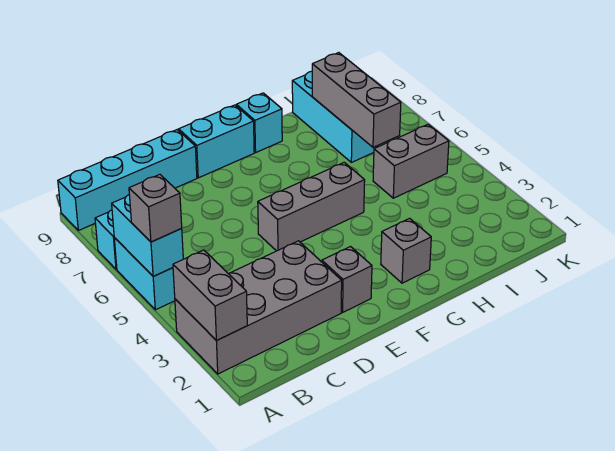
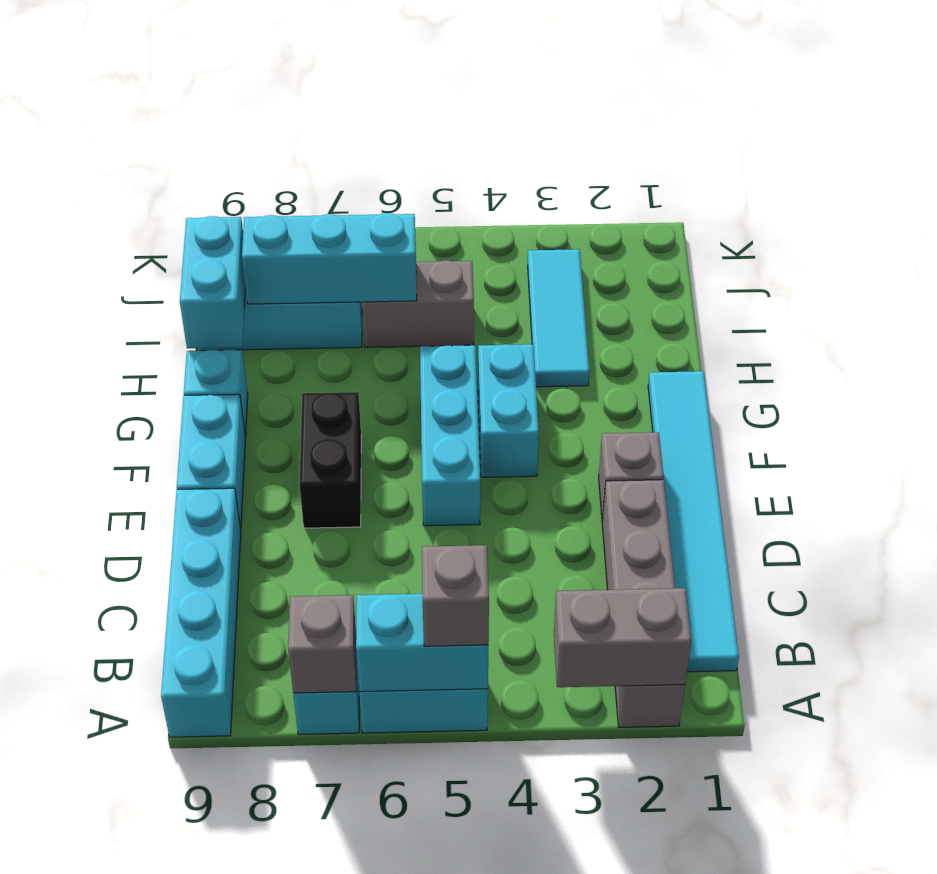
grey 2x4 brick [175,241,342,374] -> grey 1x4 brick [602,480,685,727]
none -> cyan 1x6 tile [648,371,739,672]
grey 1x3 brick [258,162,365,251] -> cyan 1x3 brick [420,345,480,526]
none -> black 1x2 brick [299,392,361,528]
none -> cyan 1x2 brick [478,344,539,477]
grey 1x1 brick [381,218,431,283] -> grey 1x1 brick moved to [288,595,356,693]
none -> cyan 1x3 tile [528,249,589,387]
none -> cyan 1x2 brick [180,216,246,348]
grey 1x2 brick [373,124,449,198] -> grey 1x2 brick turned to [362,260,474,347]
grey 1x3 brick [312,53,401,147] -> cyan 1x3 brick [242,213,417,304]

